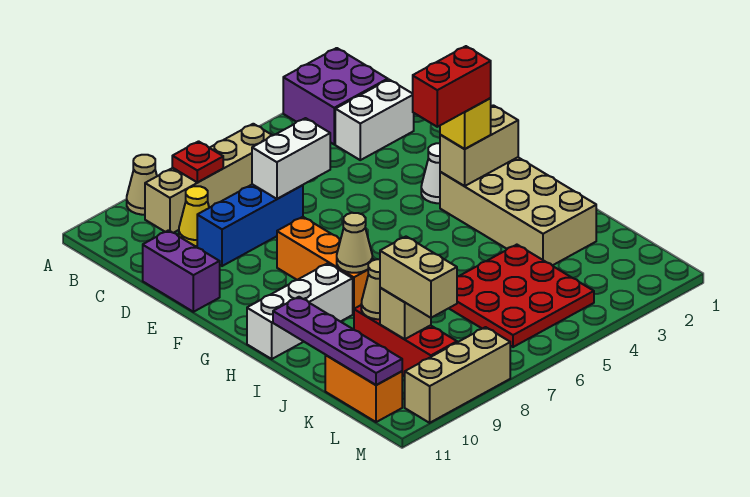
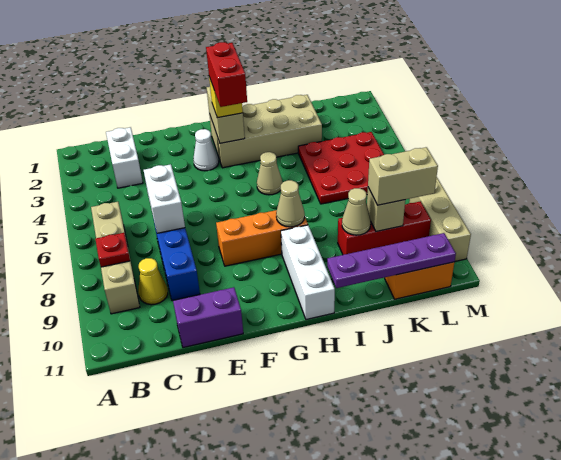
purple 2x2 brick [283,48,388,144] -> none
tan 1x1 cone [127,155,157,215] -> tan 1x1 cone moved to [257,152,282,195]

